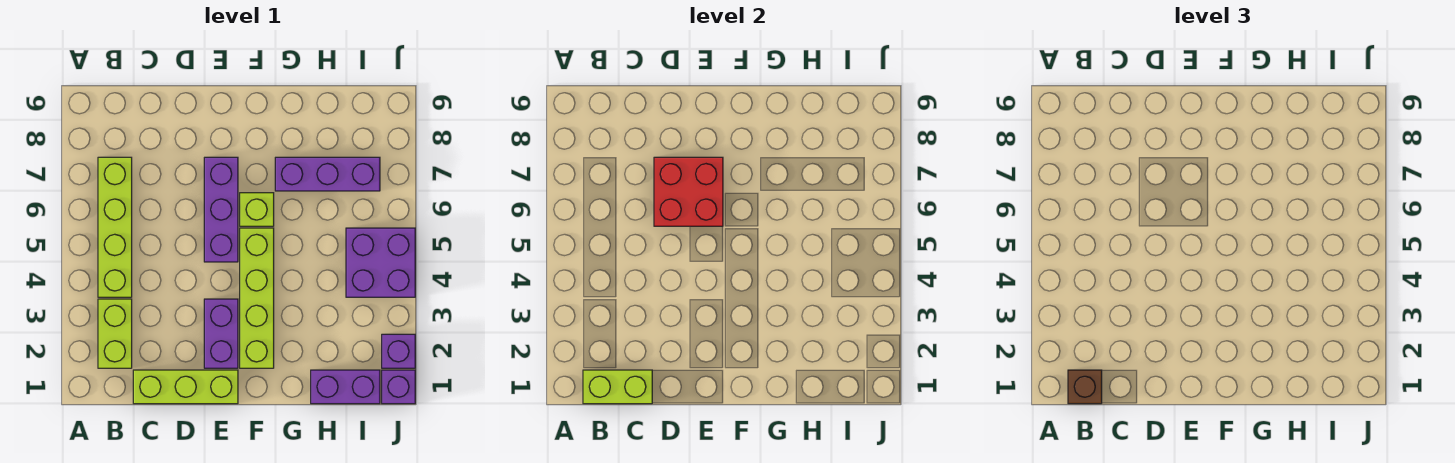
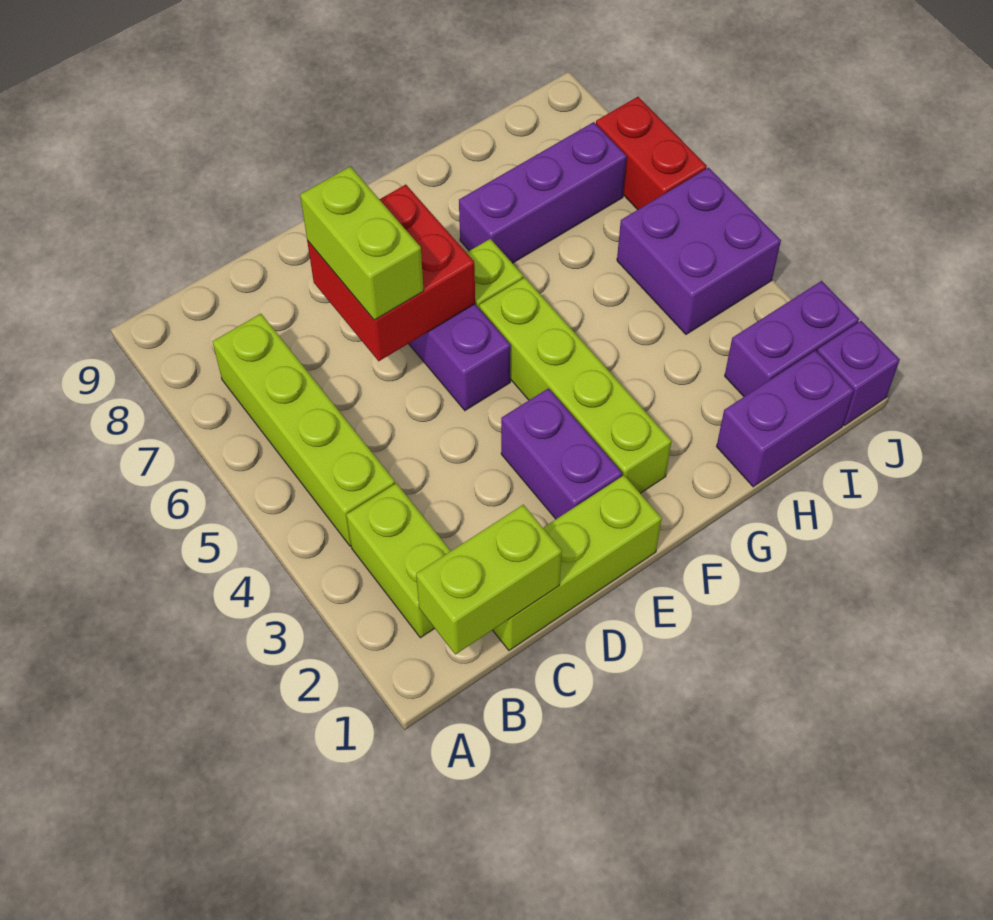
brown 1x1 brick [1068,370,1102,404] -> none
none -> lime 1x2 brick [300,166,424,320]
purple 1x1 brick [382,334,415,368] -> purple 1x2 brick [725,281,859,397]
none -> red 1x2 brick [596,97,707,210]

